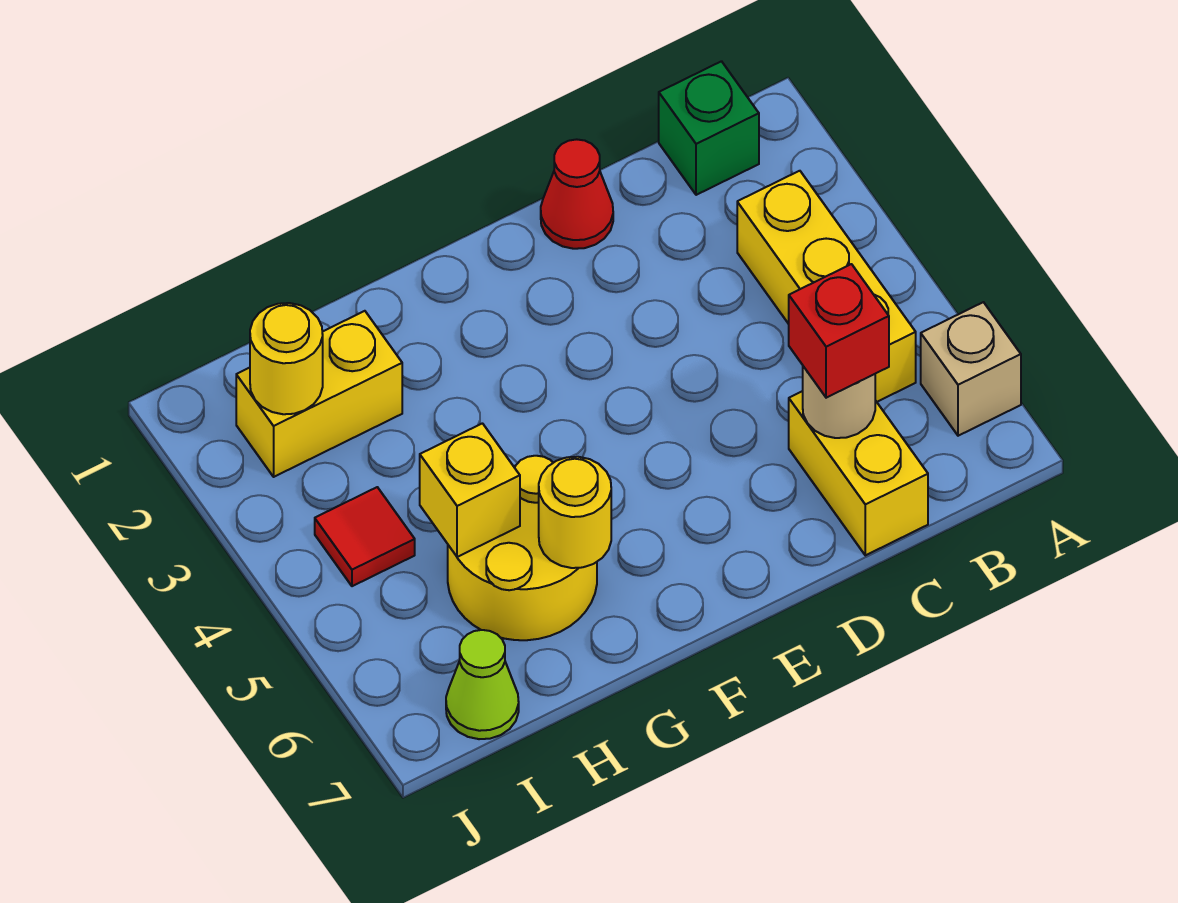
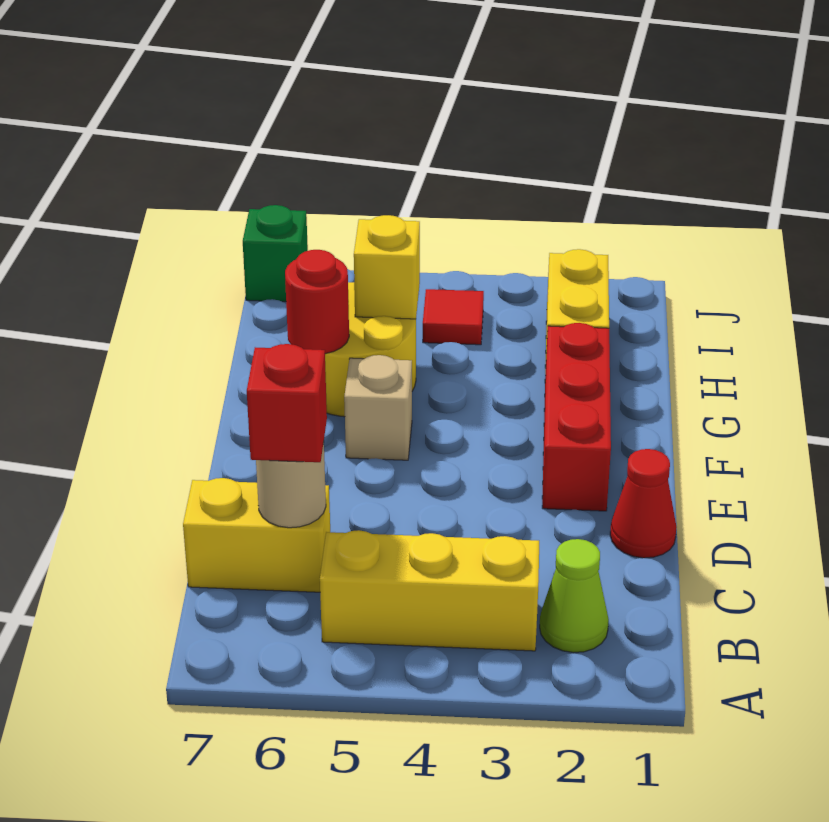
tan 1x1 brick [921,302,1021,436] -> tan 1x1 brick moved to [344,355,412,460]
green 1x1 brick [659,61,759,195] -> green 1x1 brick moved to [243,205,308,302]
none -> red 1x3 brick [542,323,611,511]
yellow 1x1 round brick [539,457,611,568] -> red 1x1 round brick [285,250,349,354]
yellow 1x1 round brick [250,303,323,414] -> none
lime 1x1 cone [446,630,519,739] -> lime 1x1 cone moved to [540,539,609,653]

